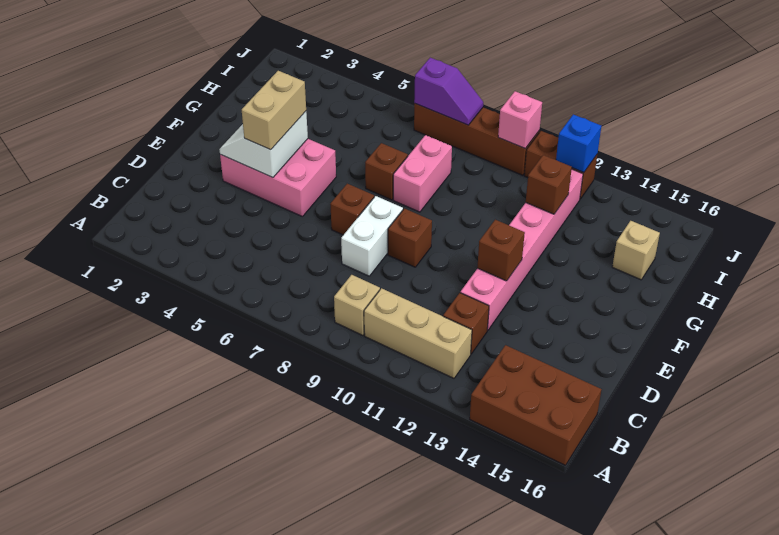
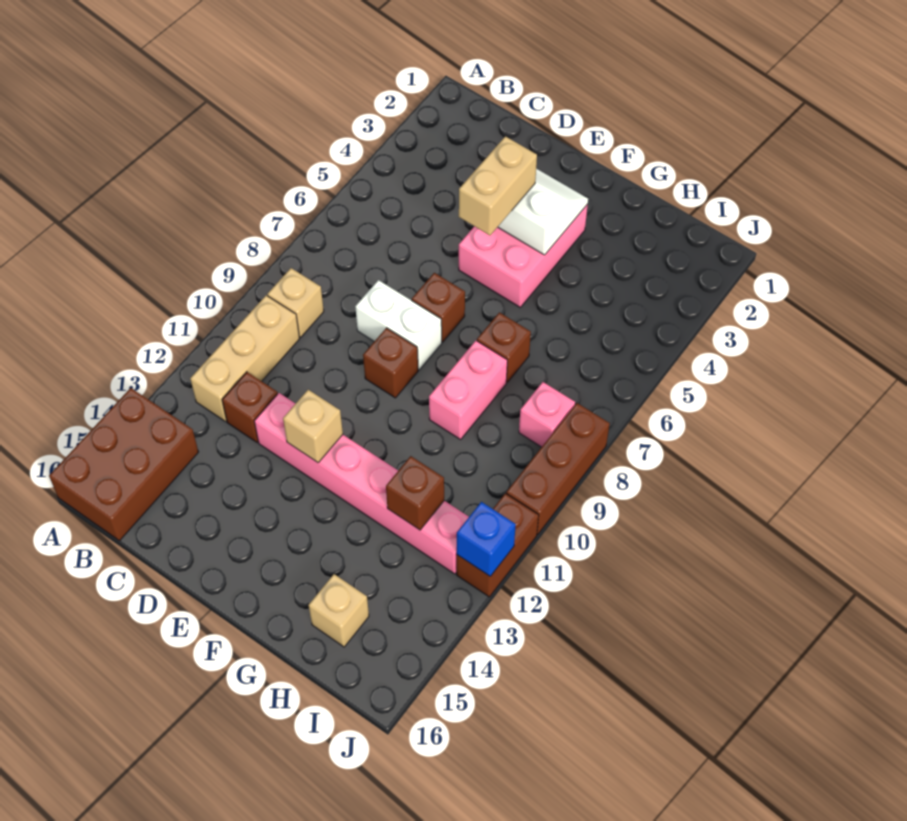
tan 1x2 brick [242,71,306,150] -> tan 1x2 brick turned to [459,136,537,235]
brown 1x1 brick [477,220,525,281] -> tan 1x1 brick [283,390,343,462]
pink 1x2 brick [393,135,452,212] -> pink 1x2 brick turned to [429,341,507,439]
brown 1x4 brick [414,104,539,175] -> brown 1x3 brick [506,403,610,534]
purple 1x2 slope [414,58,483,125] -> none
pink 1x1 brick [498,91,542,148] -> pink 1x1 brick moved to [519,382,575,447]

